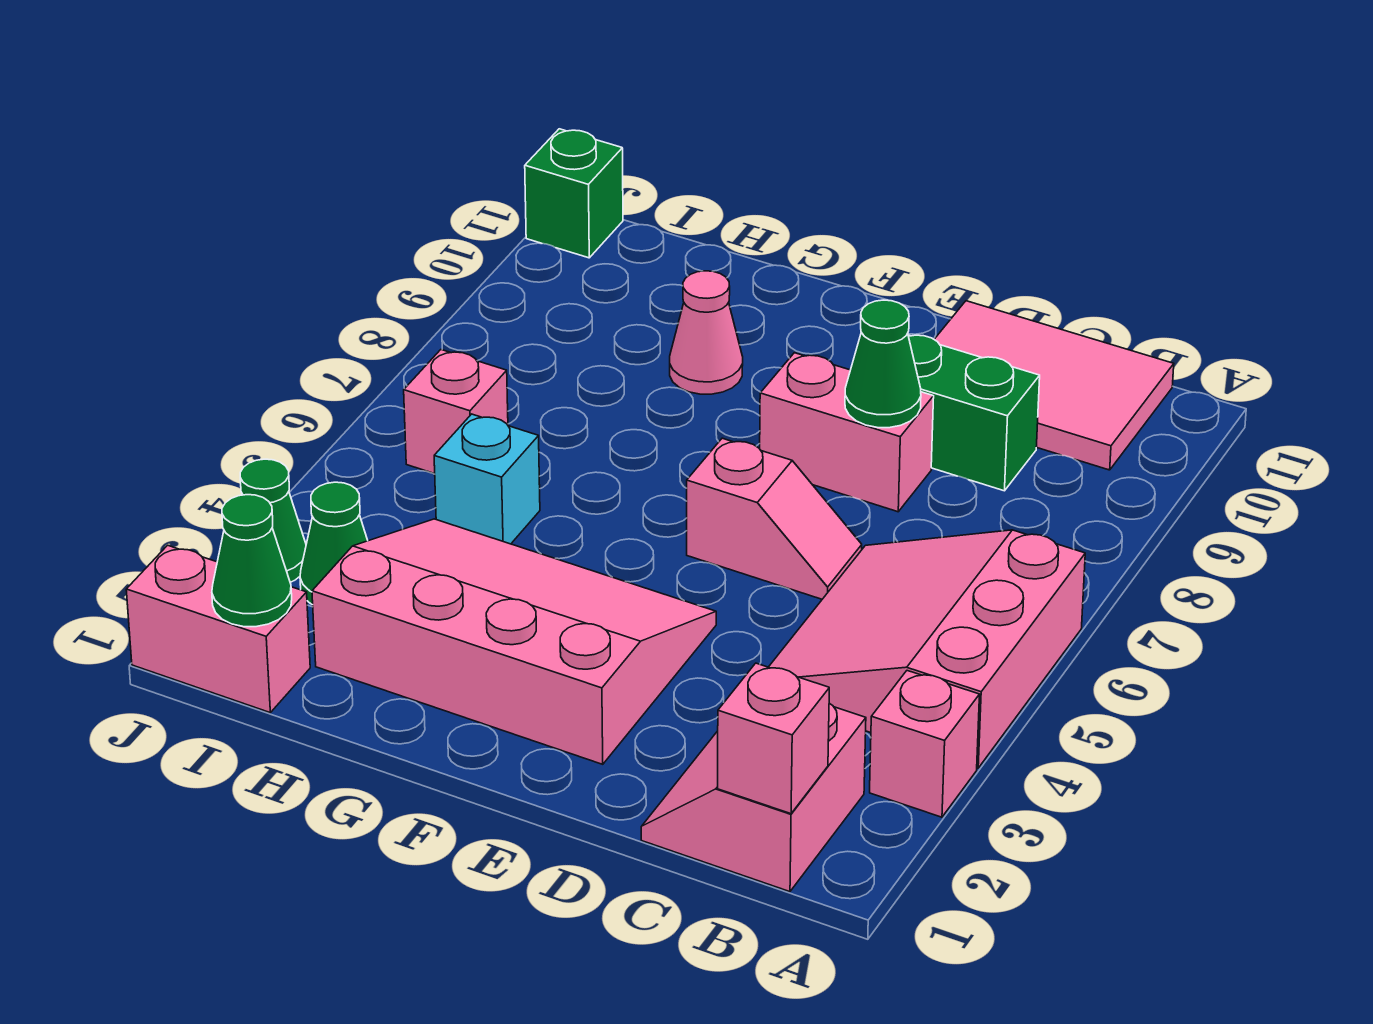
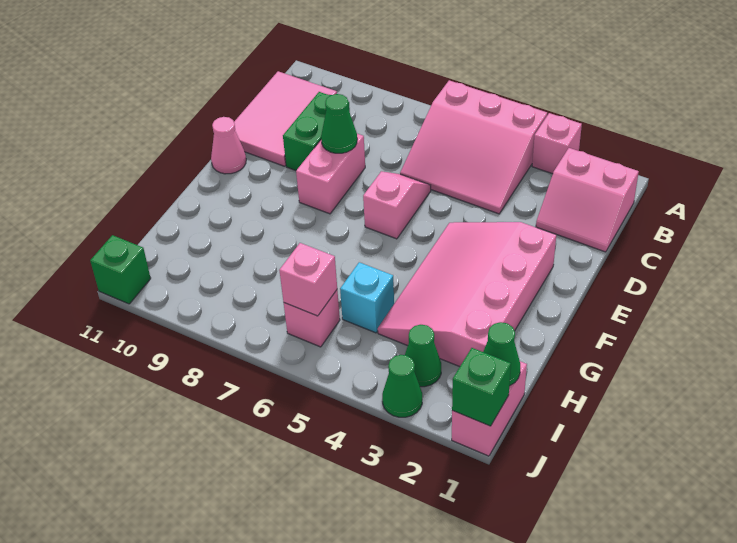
pink 1x1 brick [718,663,829,814] -> pink 1x1 brick moved to [279,243,337,316]
pink 1x1 cone [670,271,743,394] -> pink 1x1 cone moved to [211,117,246,174]
none -> green 1x1 brick [452,348,511,426]

